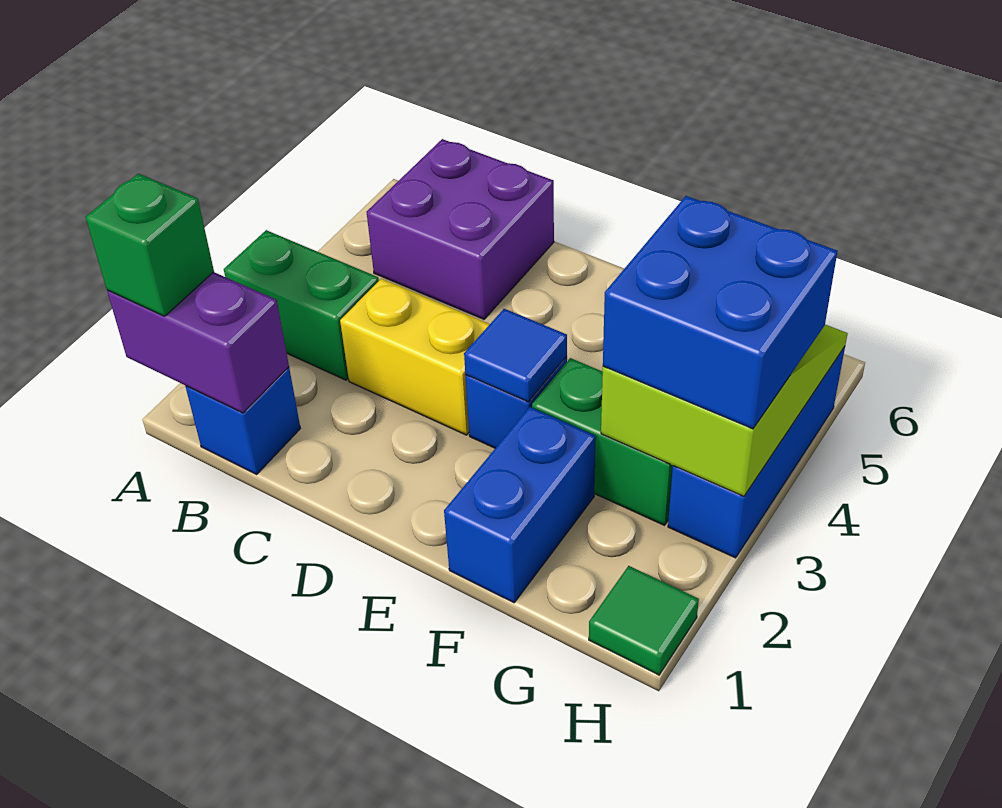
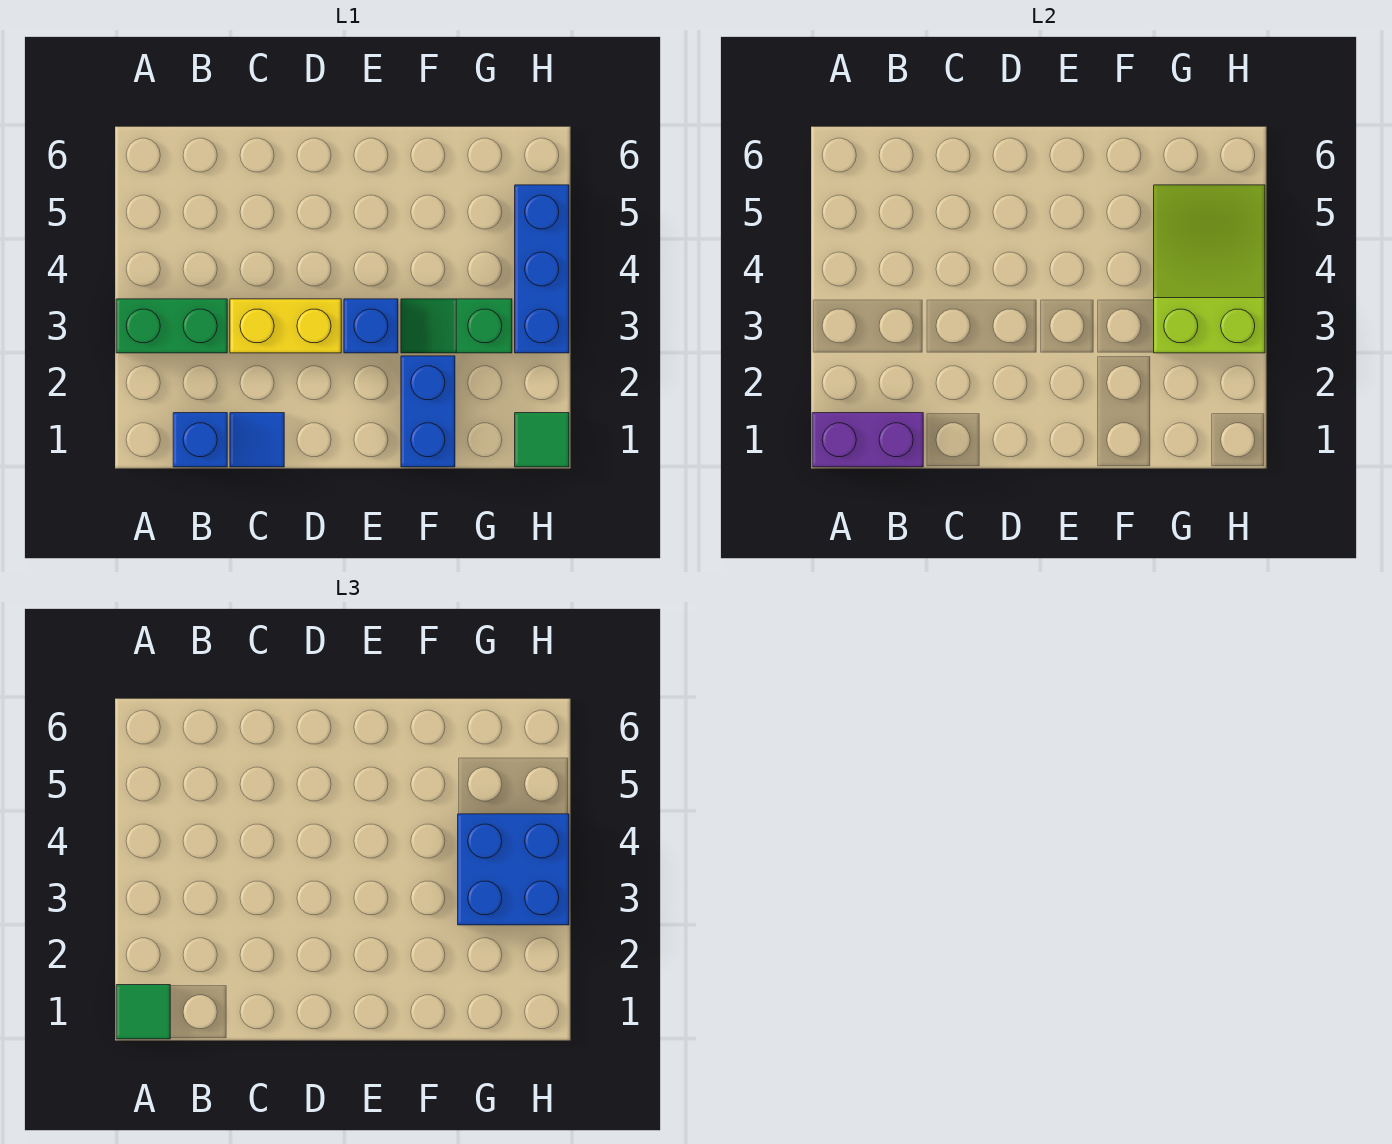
green 1x1 brick [86,174,214,316] -> green 1x1 tile [116,985,170,1039]
purple 2x2 brick [367,139,554,319] -> none
blue 1x1 tile [464,309,567,402] -> blue 1x1 tile moved to [230,413,284,467]
green 1x2 brick [532,358,673,525] -> green 1x2 slope [401,299,512,353]

